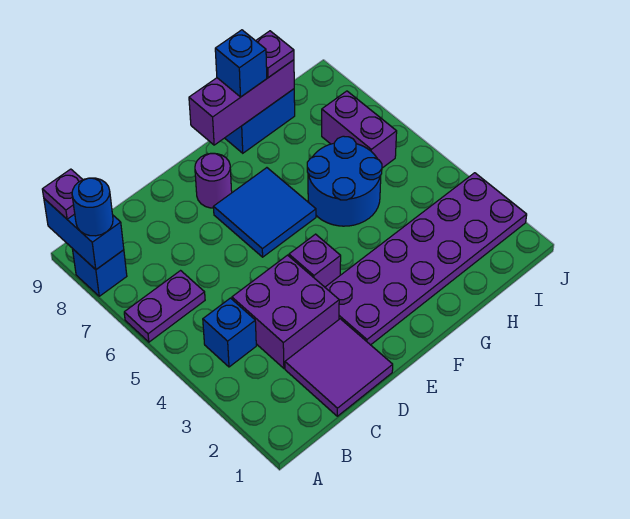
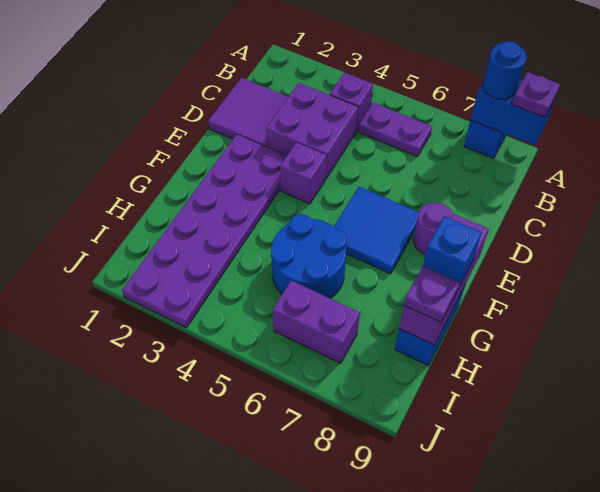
purple 1x2 plate [124,271,205,342] -> purple 1x2 plate turned to [358,103,432,157]
blue 1x1 brick [203,298,256,367] -> purple 1x1 brick [330,72,373,132]

